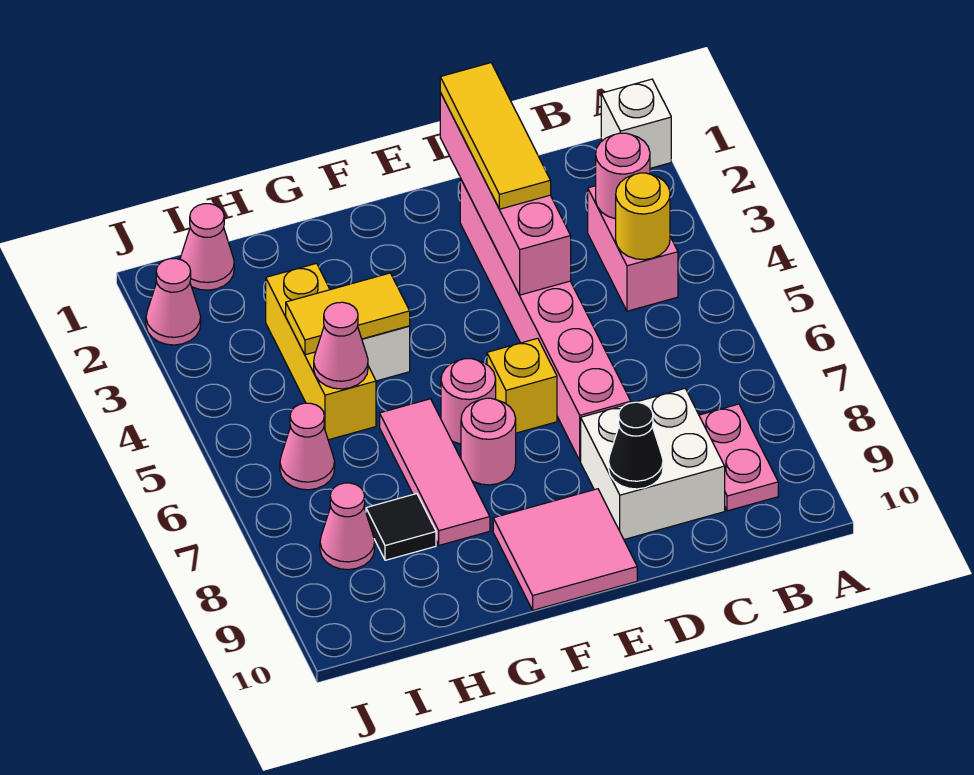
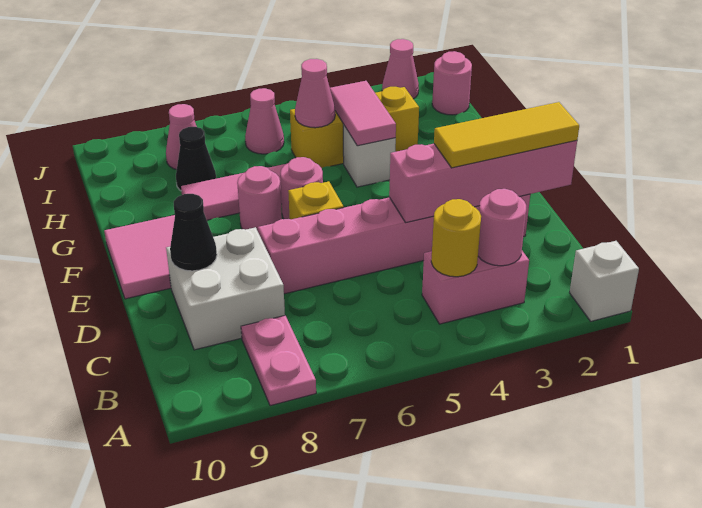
pink 1x2 plate [699,404,778,511] -> pink 1x2 plate turned to [241,316,316,406]
yellow 1x2 tile [286,273,410,355] -> pink 1x2 tile [330,81,396,146]
black 1x1 tile [366,494,436,560] -> black 1x1 cone [176,127,216,191]
pink 1x1 cone [180,204,234,290] -> pink 1x1 round brick [432,51,472,115]

